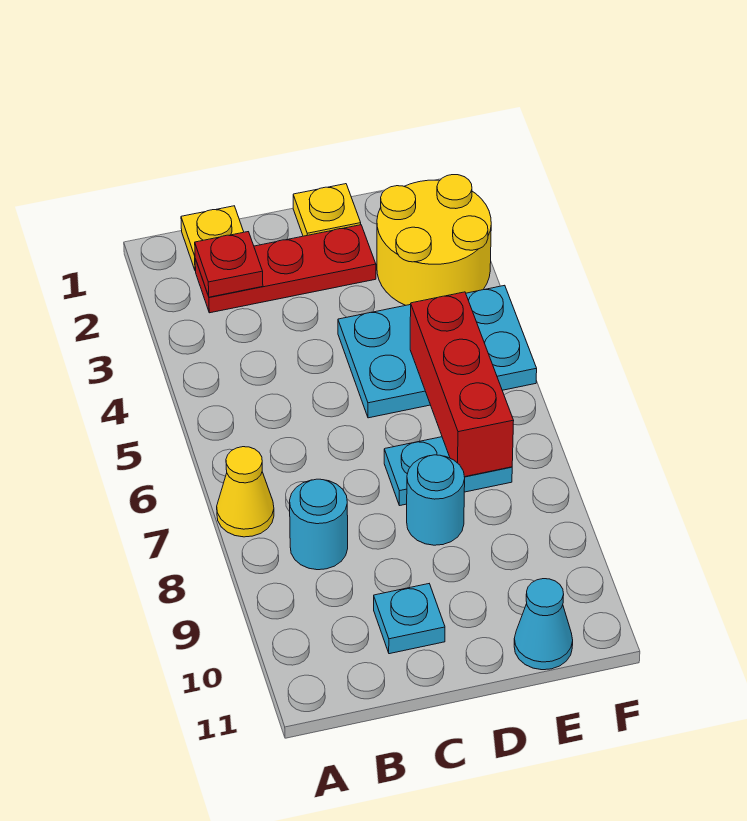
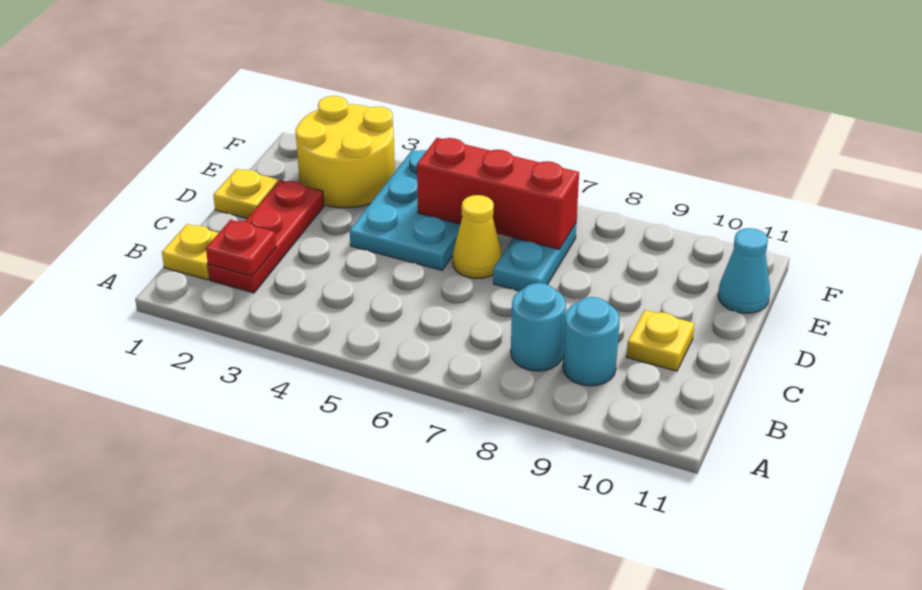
yellow 1x1 cone [217,447,274,537] -> yellow 1x1 cone moved to [453,195,502,279]
cyan 1x1 plate [374,584,445,654] -> yellow 1x1 plate [627,310,694,371]
cyan 1x1 round brick [407,455,465,545] -> cyan 1x1 round brick moved to [563,297,620,386]

